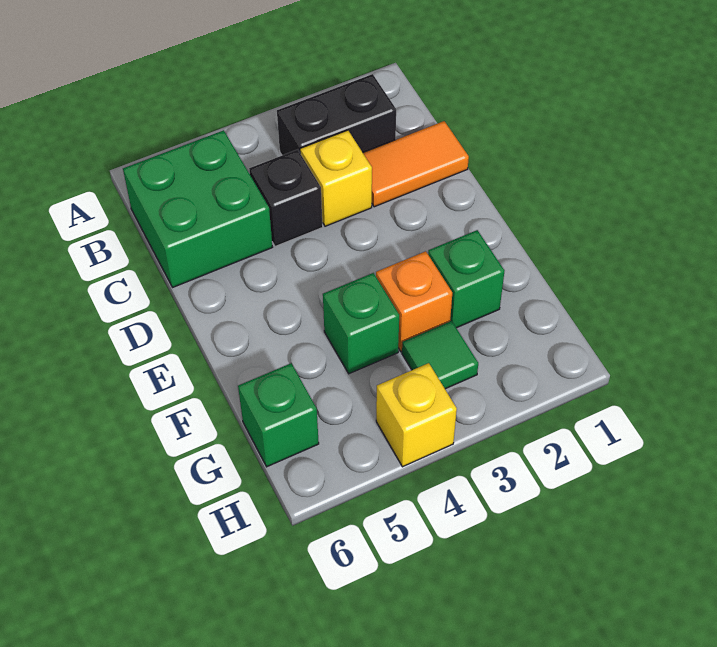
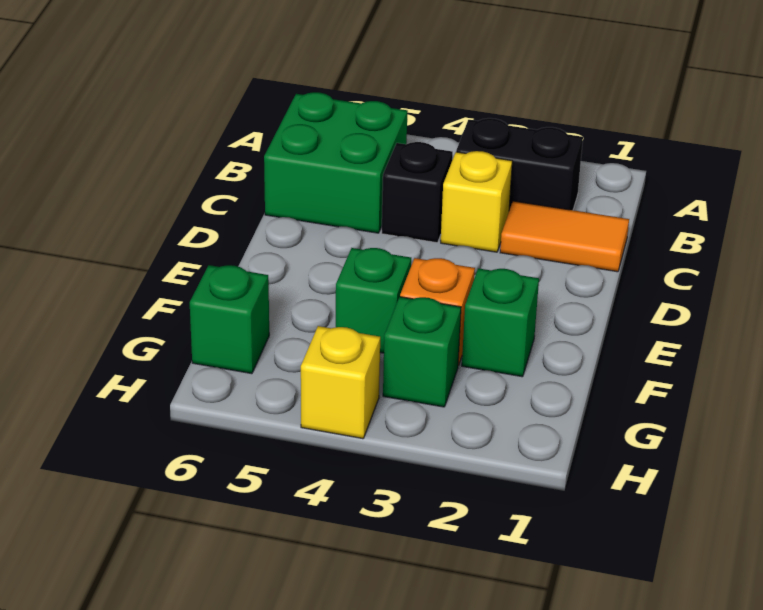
green 1x1 tile [402,321,478,389] -> green 1x1 brick [383,297,461,407]

